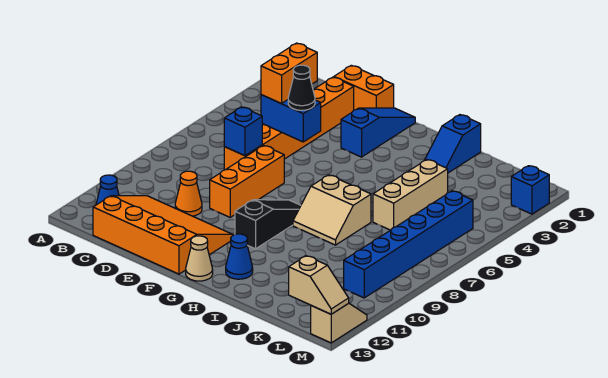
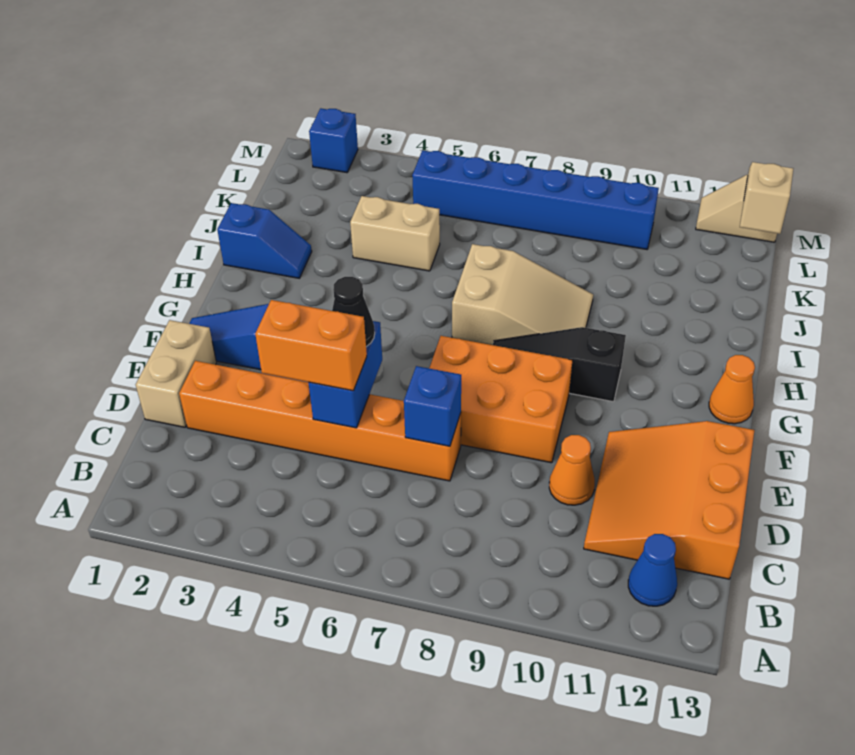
orange 3x4 slope [93,196,233,274] -> orange 3x3 slope [584,421,754,579]
orange 1x2 brick [334,65,394,110] -> tan 1x2 brick [136,320,216,427]
orange 1x3 brick [210,146,284,217] -> orange 2x3 brick [429,336,573,463]
tan 1x1 cone [186,236,213,281] -> orange 1x1 cone [709,355,755,424]
tan 2x2 slope [293,175,371,245] -> tan 2x3 slope [452,244,593,345]
blue 1x1 cone [226,234,253,279] -> none
tan 1x3 brick [373,160,448,230] -> tan 1x2 brick [350,196,440,271]

